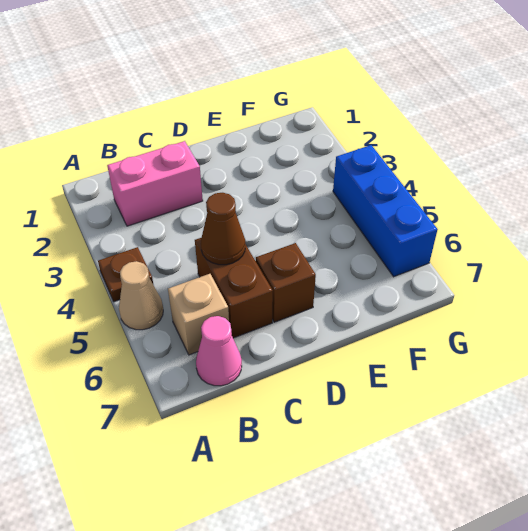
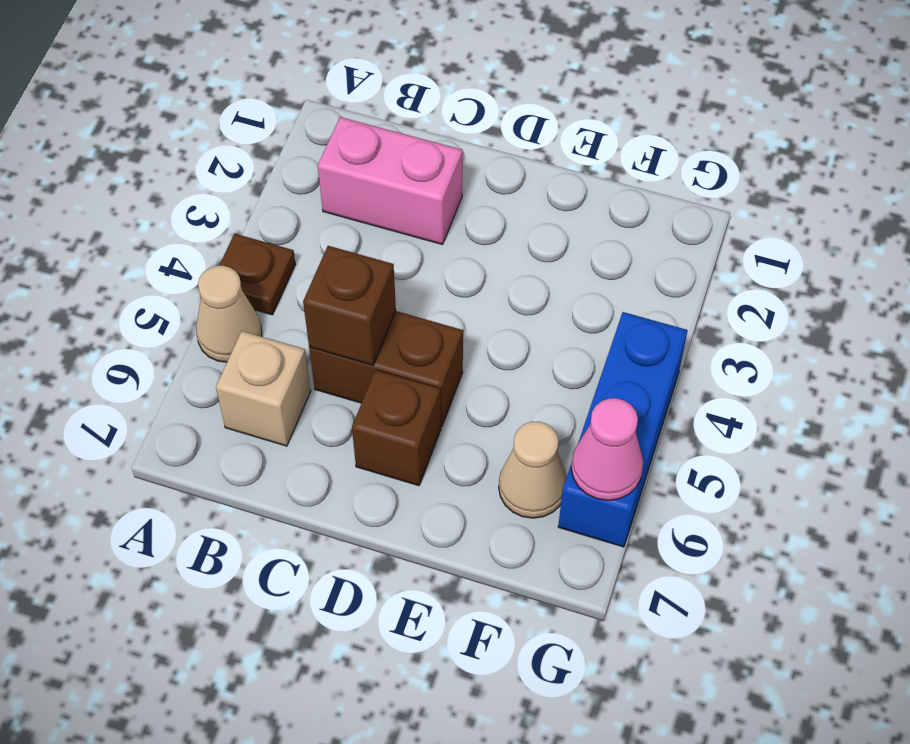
pink 1x1 cone [196,316,242,386] -> pink 1x1 cone moved to [571,398,643,500]
brown 1x2 brick [195,238,273,338] -> brown 1x2 brick turned to [309,311,463,427]
brown 1x1 cone [201,193,245,265] -> brown 1x1 brick [303,246,396,365]
none -> tan 1x1 cone [499,422,566,518]

